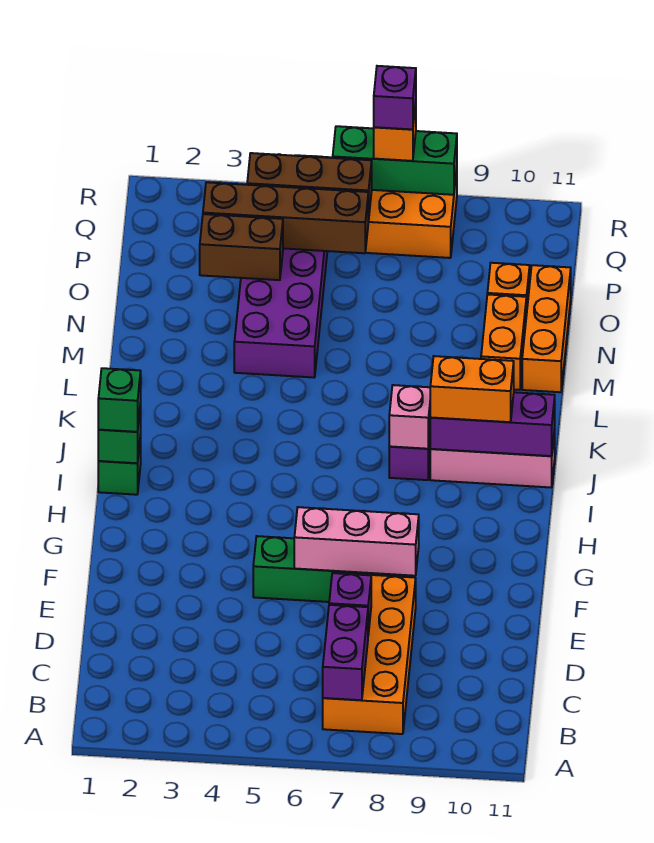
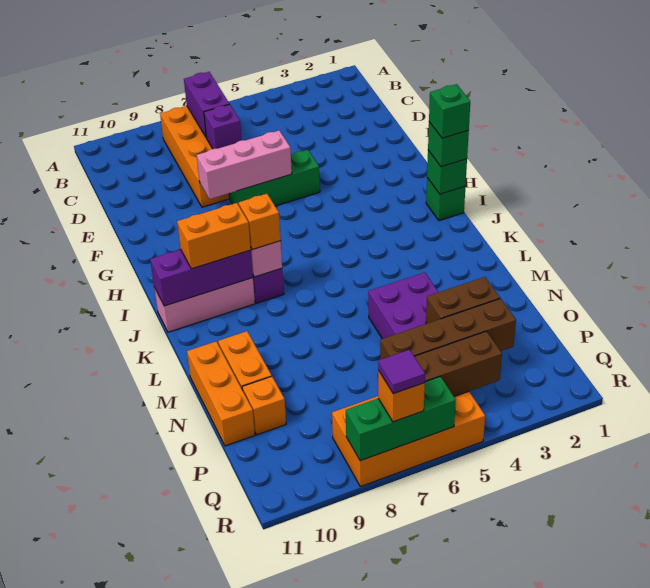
none -> green 1x1 brick [429,84,470,138]
none -> orange 1x1 brick [239,194,281,250]
purple 1x1 brick [374,66,416,129] -> purple 1x1 tile [378,350,425,394]

